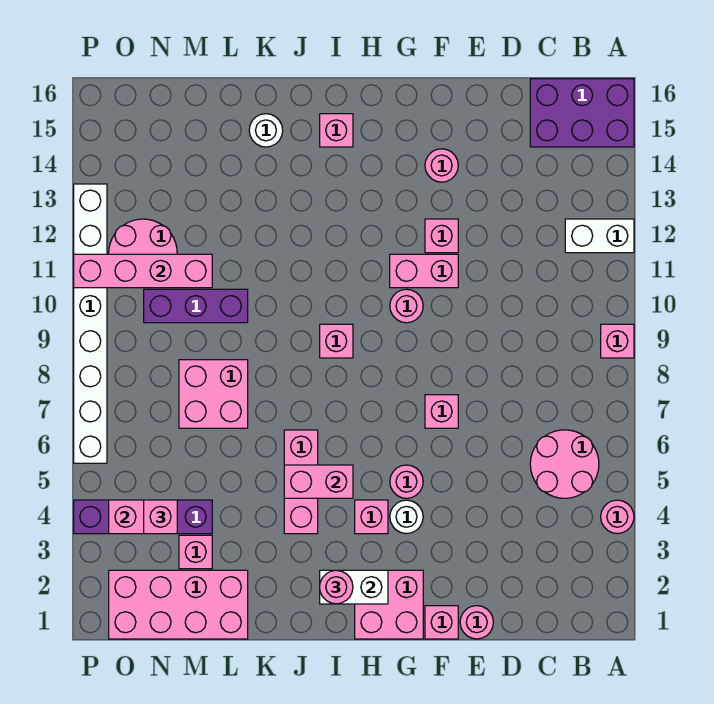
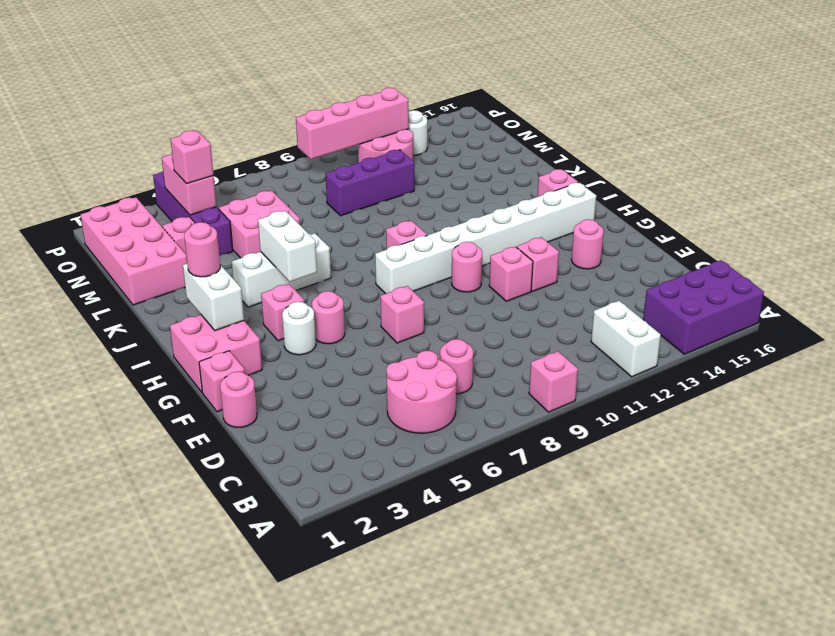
pink 1x1 round brick [601,500,634,534] -> pink 1x1 round brick moved to [440,339,473,394]
purple 2x3 brick [530,79,634,147] -> purple 2x3 brick turned to [643,260,764,354]
pink 1x2 brick [390,254,458,288] -> pink 1x1 brick [489,247,533,301]
pink 1x2 brick [284,465,353,498] -> white 1x2 brick [258,211,317,282]
pink 1x3 brick [284,430,318,534] -> white 1x3 brick [232,233,331,307]
white 1x1 round brick [249,114,283,147] -> white 1x1 round brick moved to [409,110,427,155]
pink 2x2 brick [179,360,248,428] -> pink 2x2 brick moved to [219,191,300,258]
purple 1x3 brick [144,289,248,323] -> purple 1x3 brick turned to [326,150,414,216]
pink 1x4 brick [74,254,212,288] -> pink 1x4 brick turned to [296,88,409,159]
white 1x8 brick [74,184,107,463] -> white 1x8 brick moved to [375,182,596,294]

